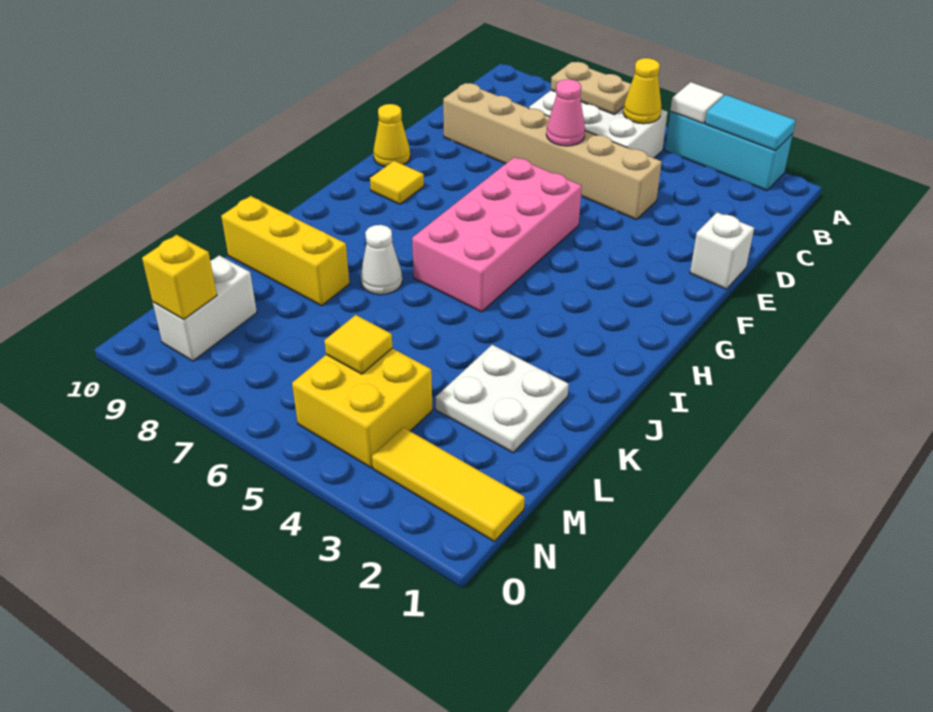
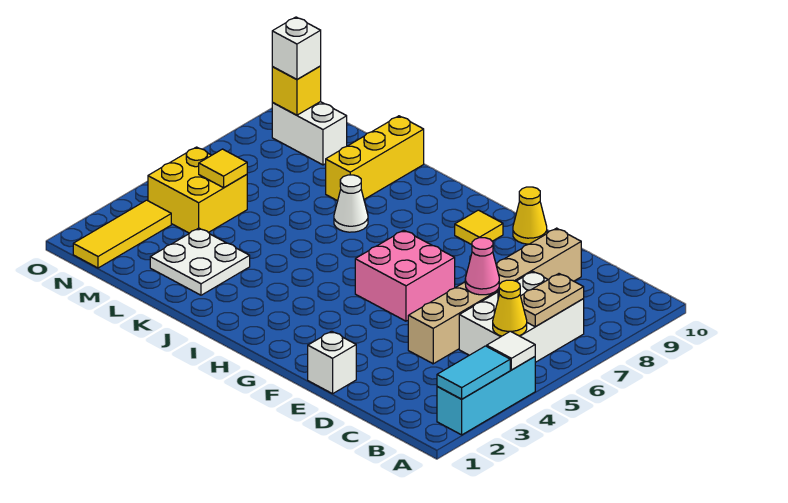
pink 2x4 brick [412,157,582,312] -> pink 2x2 brick [355,230,455,321]
none -> white 1x1 brick [272,17,321,79]

